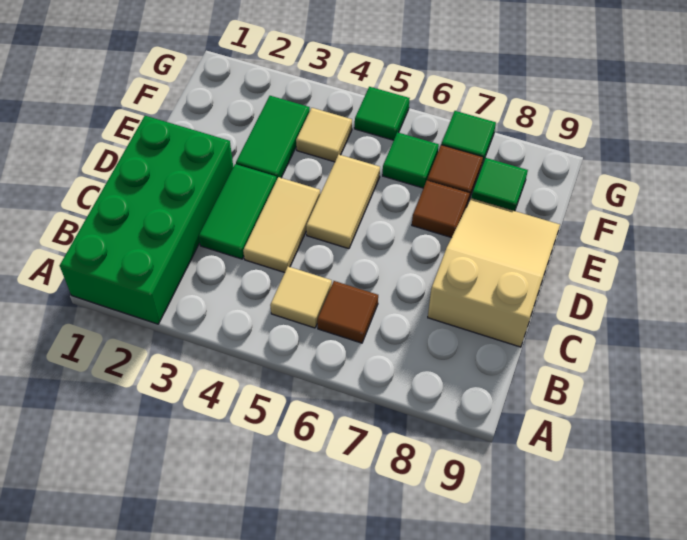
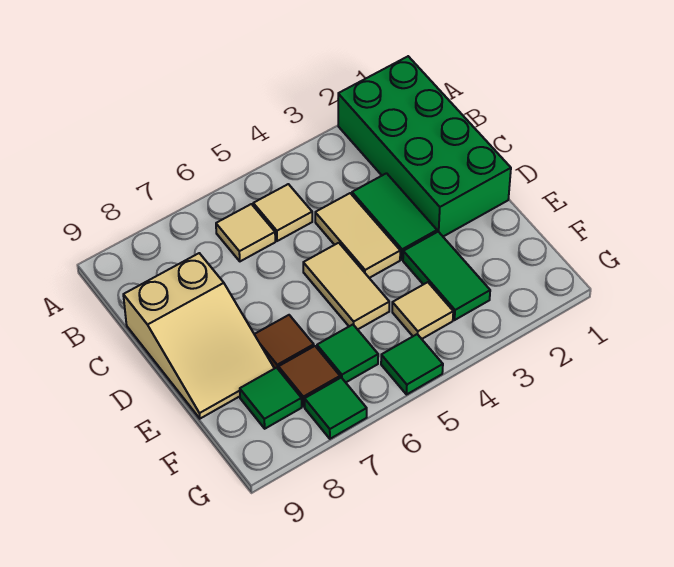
brown 1x1 tile [317,281,378,343] -> tan 1x1 tile [216,204,275,261]

